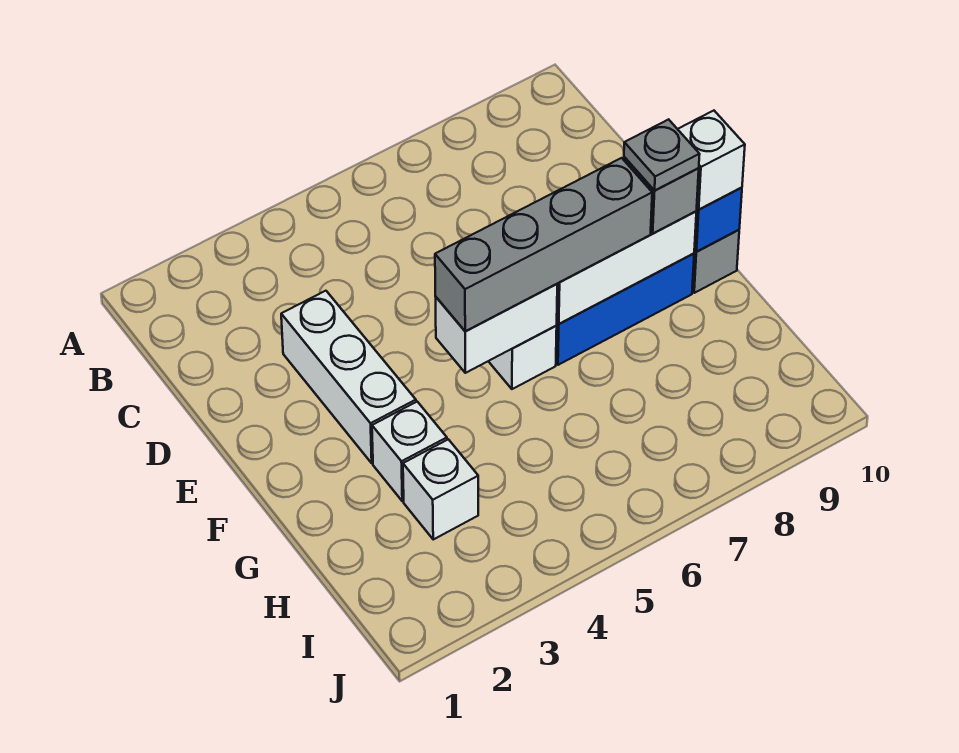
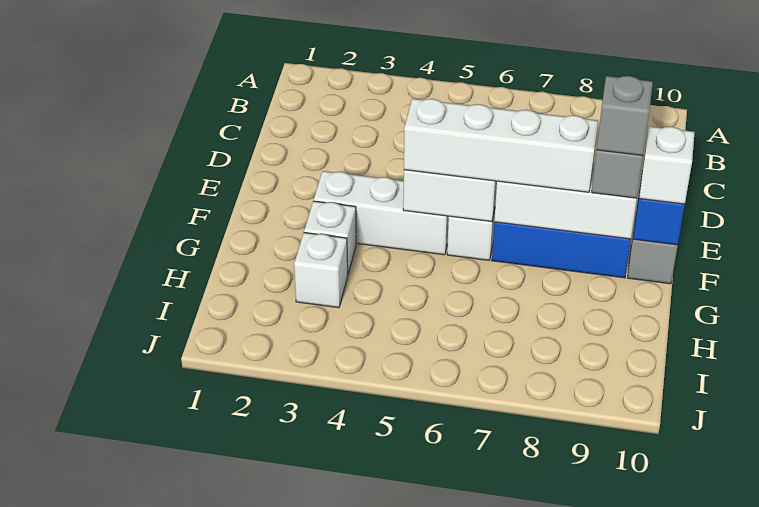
white 1x3 brick [281,291,416,463] -> white 1x3 brick turned to [314,171,449,255]
grey 1x4 brick [435,158,652,331] -> white 1x4 brick [404,99,598,192]
grey 1x1 plate [624,119,700,191] -> grey 1x1 brick [597,76,653,156]

